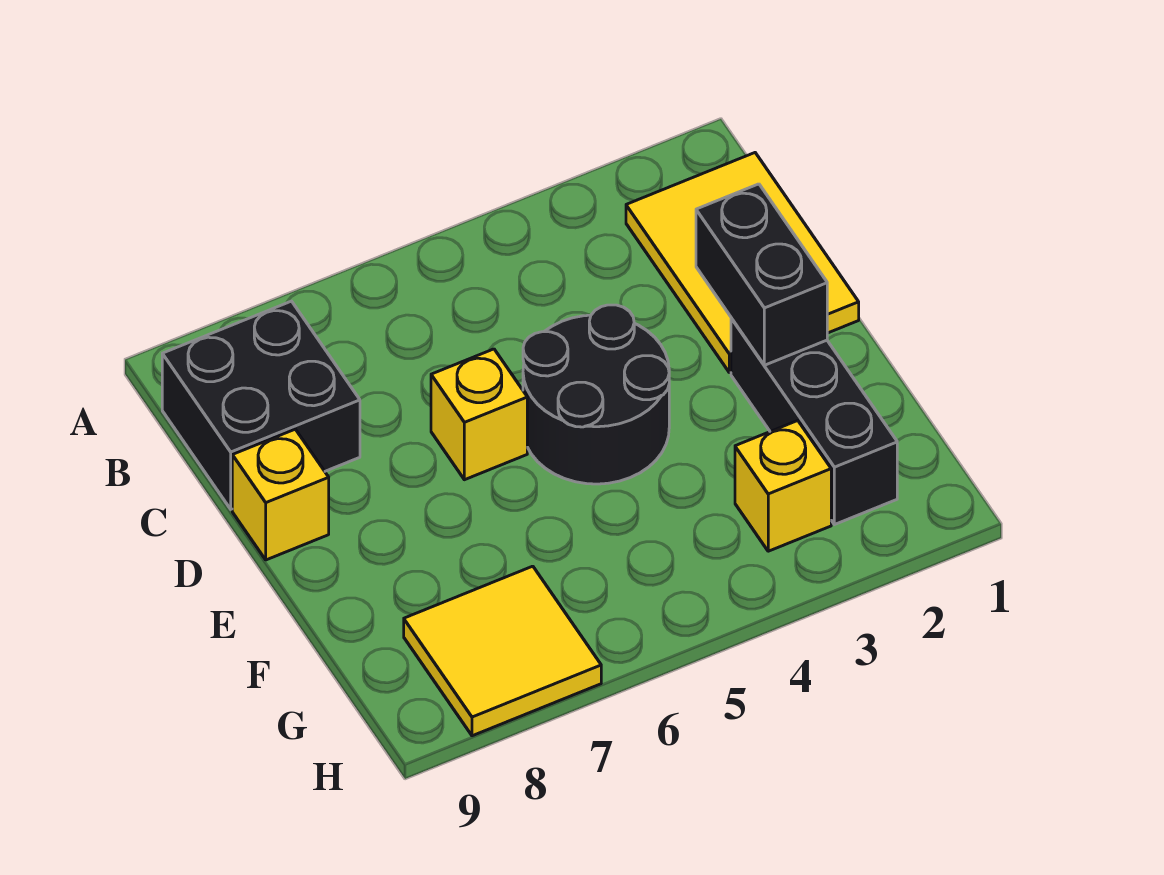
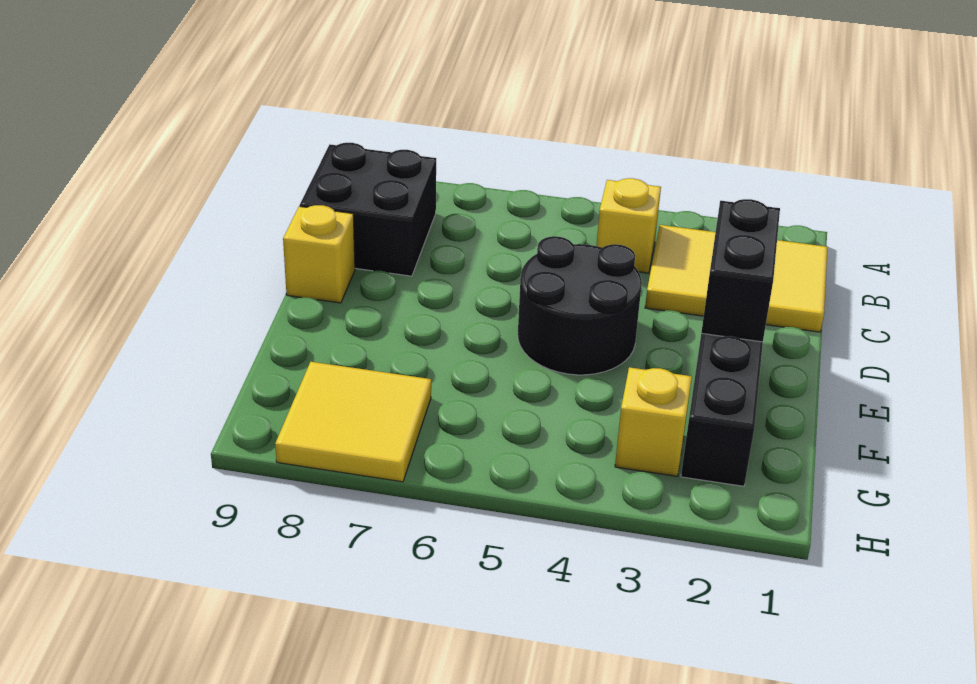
yellow 2x3 tile [626,153,859,373] -> yellow 2x3 tile turned to [645,225,828,332]
yellow 1x1 brick [431,349,527,480] -> yellow 1x1 brick moved to [597,178,661,273]

